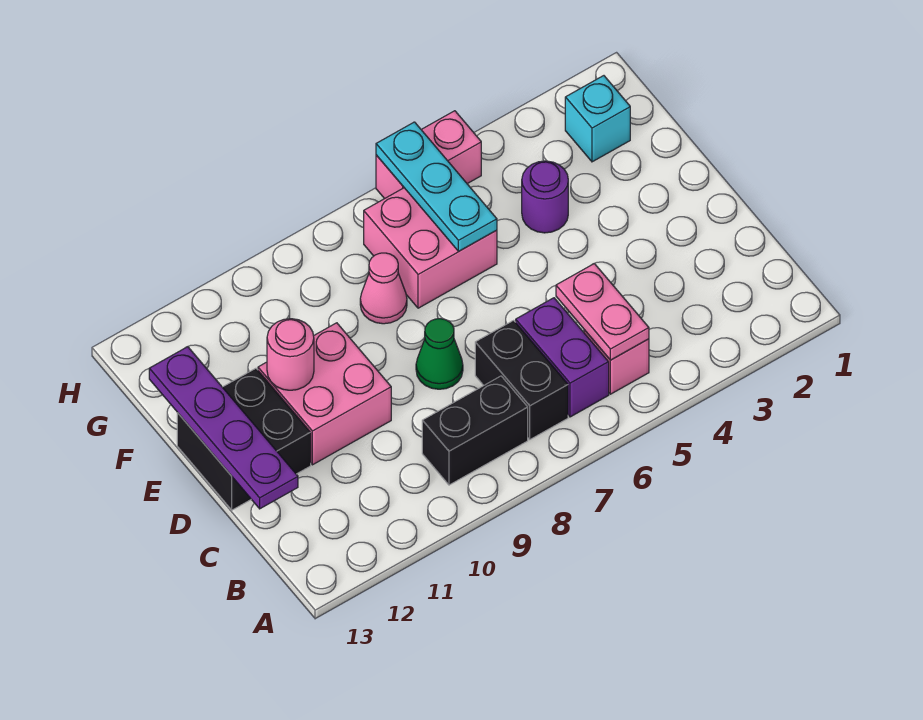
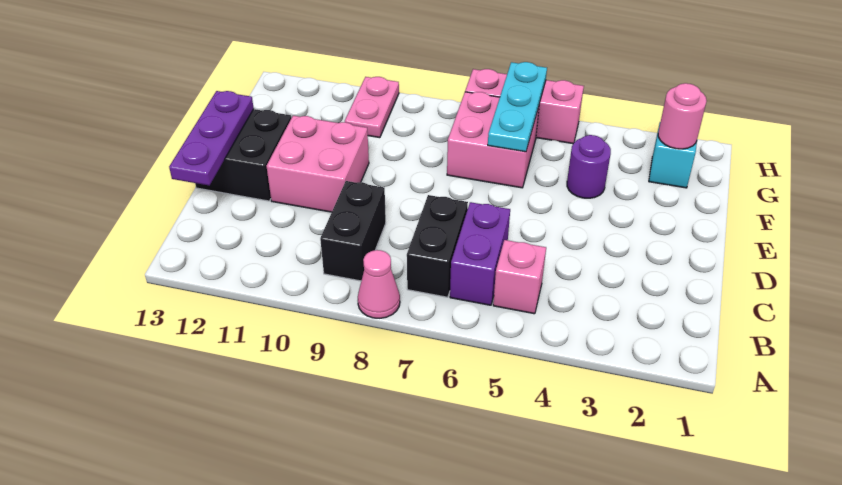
pink 1x2 plate [556,264,649,360] -> pink 1x2 plate moved to [345,77,399,138]
black 1x2 brick [422,376,528,485] -> black 1x2 brick turned to [320,181,386,281]
purple 1x4 plate [149,347,298,509] -> purple 1x3 plate [169,91,254,185]
green 1x1 cone [416,319,463,389] -> none
pink 1x1 round brick [267,319,314,390] -> pink 1x1 round brick moved to [658,83,707,149]
pink 1x1 cone [360,253,407,324] -> pink 1x1 cone moved to [358,250,400,318]
pink 1x2 brick [376,111,481,199] -> pink 1x3 brick [465,69,584,144]

